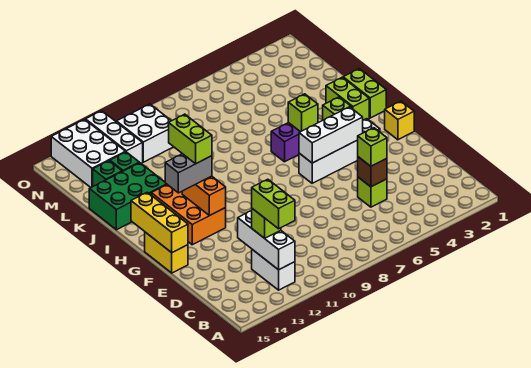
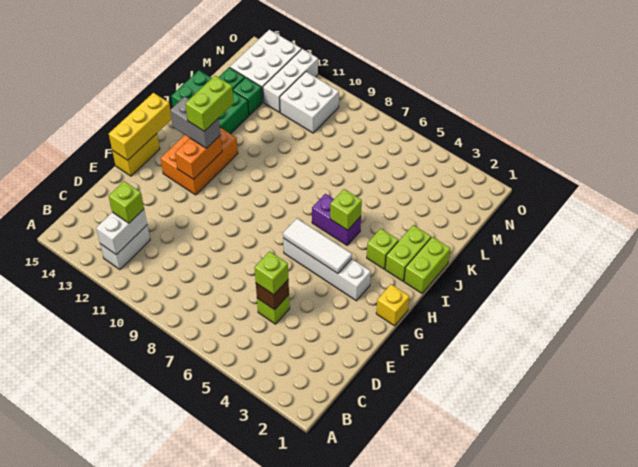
white 1x3 brick [238,211,295,270] -> white 1x2 brick [96,209,147,255]
lime 1x2 brick [252,179,295,229] -> none
white 1x3 brick [299,107,363,163] -> white 1x3 tile [283,219,352,273]

